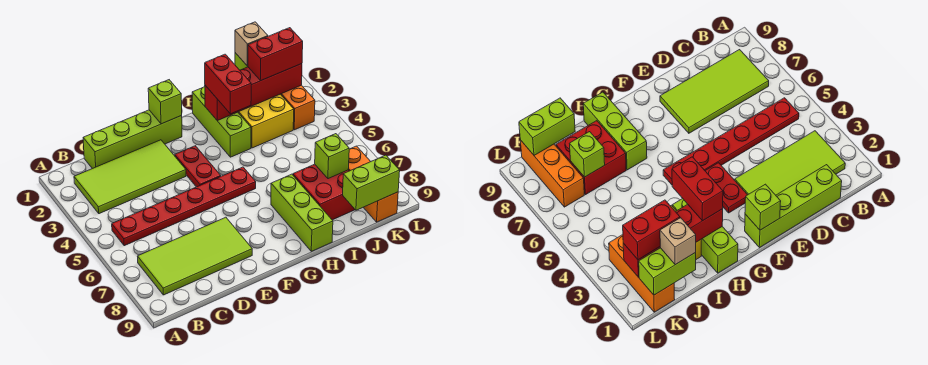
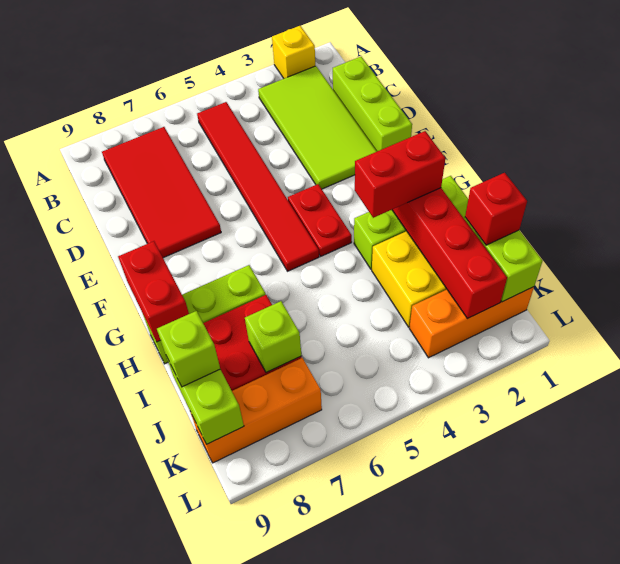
none -> yellow 1x1 brick [272,26,315,78]
red 1x6 plate [112,167,256,246] -> red 1x6 tile [197,102,319,271]
lime 2x4 tile [137,217,252,295] -> red 2x4 tile [102,127,221,258]
lime 1x4 brick [83,110,182,169] -> lime 1x3 brick [333,57,412,151]
lime 1x1 brick [148,80,182,124] -> lime 1x1 brick moved to [157,311,220,387]
red 1x2 plate [175,146,221,187] -> red 1x2 plate turned to [288,184,352,256]
tan 1x1 brick [235,22,268,66] -> red 1x1 brick [465,173,527,245]
red 1x2 brick [248,28,303,81] -> red 1x2 brick moved to [118,241,189,342]

